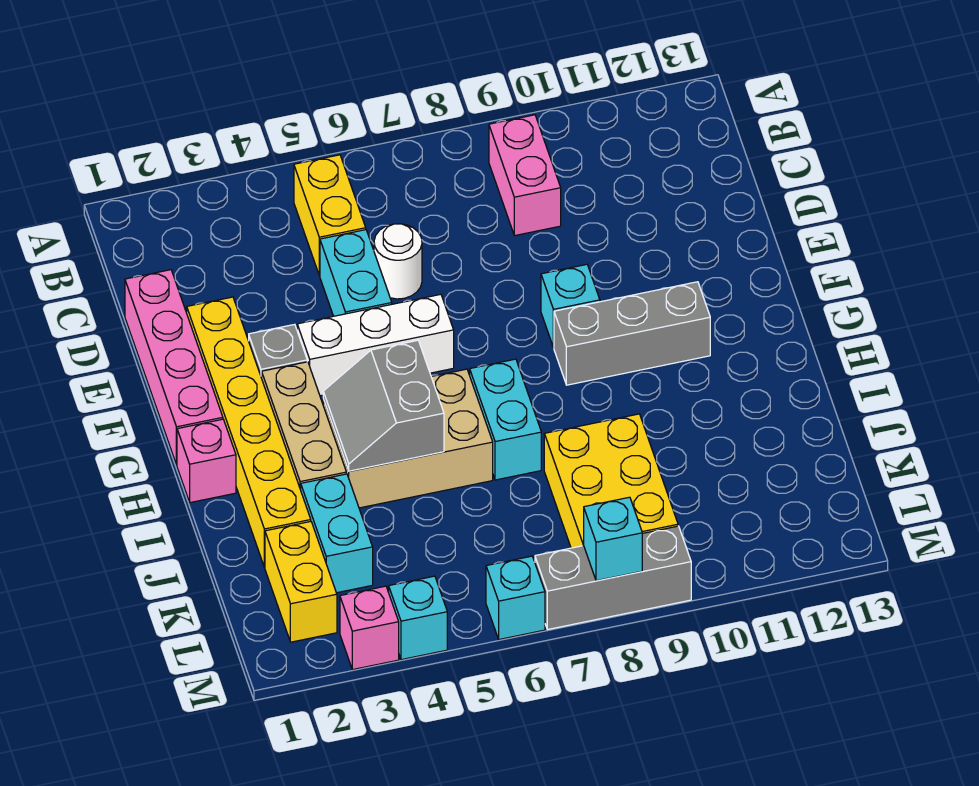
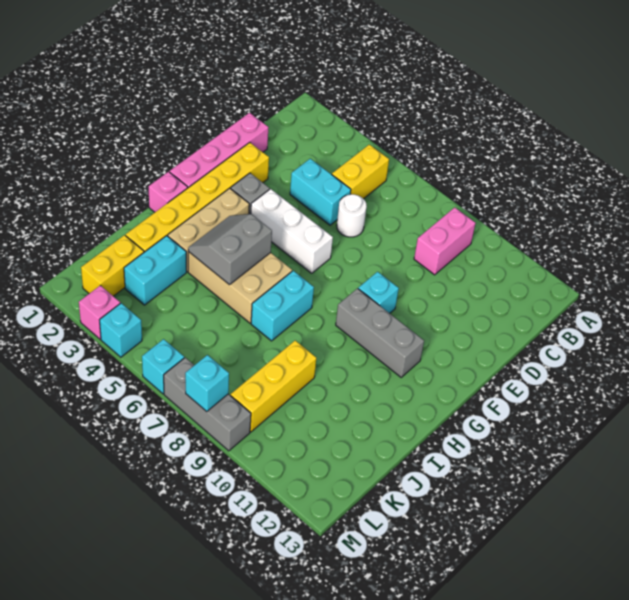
cyan 1x2 brick [320,230,392,316] -> cyan 1x2 brick turned to [290,159,351,225]
yellow 2x3 brick [544,414,678,548] -> yellow 1x3 brick [231,340,316,432]

